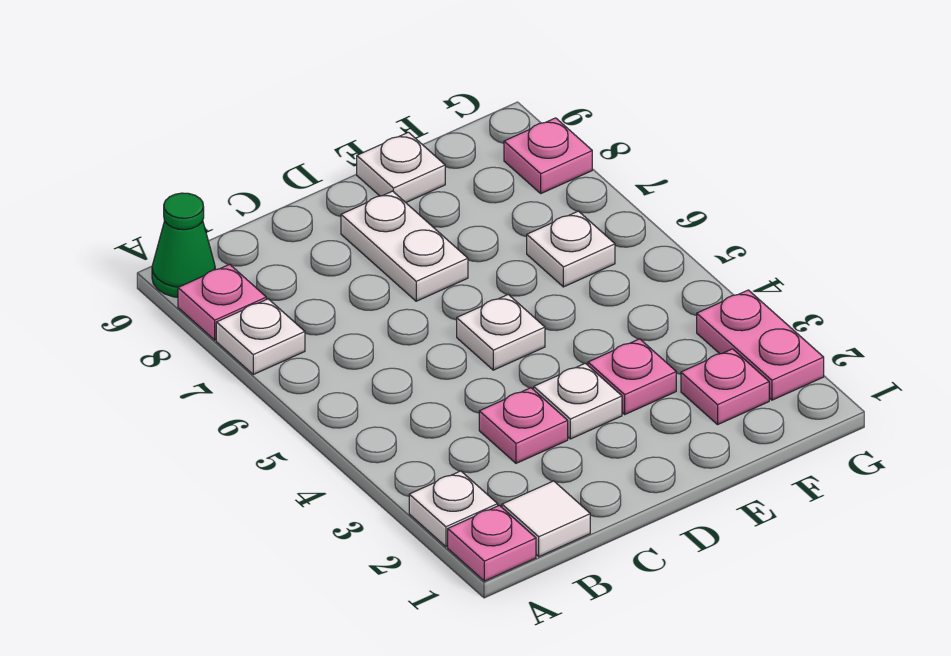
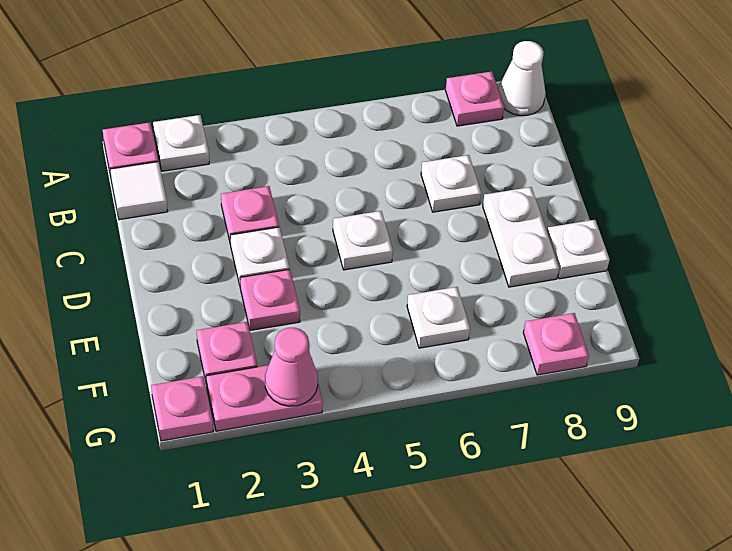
white 1x1 plate [216,299,305,374] -> white 1x1 plate moved to [421,155,481,212]
green 1x1 cone [152,193,215,297] -> white 1x1 cone [499,41,546,116]
white 1x2 plate [341,191,468,301] -> white 1x2 plate turned to [483,187,559,287]
none -> pink 1x1 plate [151,376,213,441]
none -> pink 1x1 cone [265,328,318,406]

